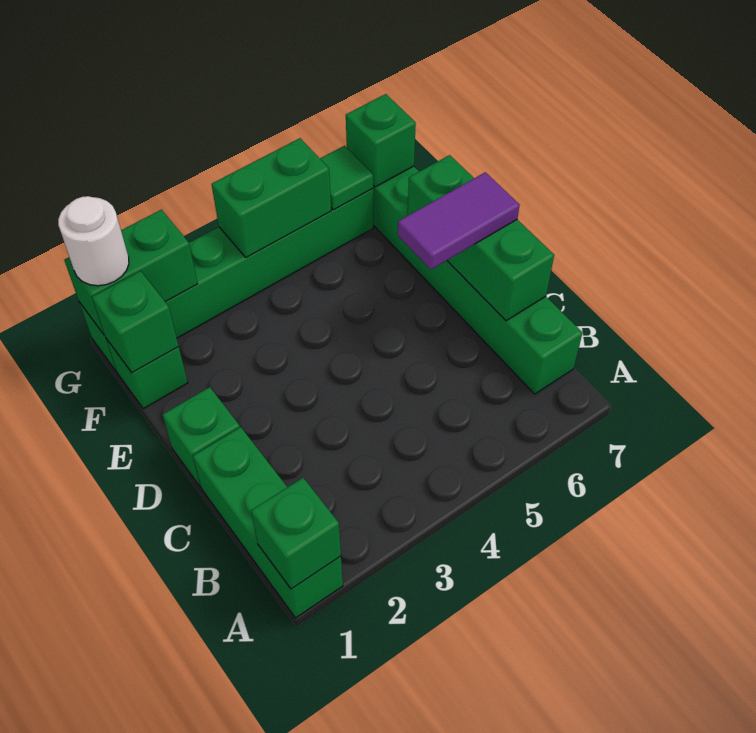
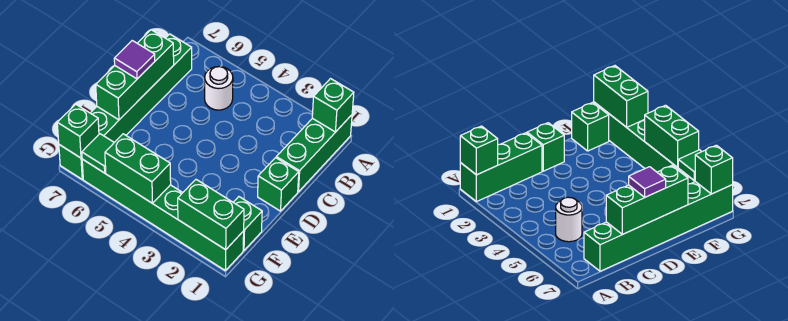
purple 1x2 tile [398,172,520,270] -> purple 1x1 tile [114,41,155,79]
green 1x1 brick [92,271,179,373] -> none
white 1x1 round brick [58,196,129,286] -> white 1x1 round brick moved to [205,67,233,110]

